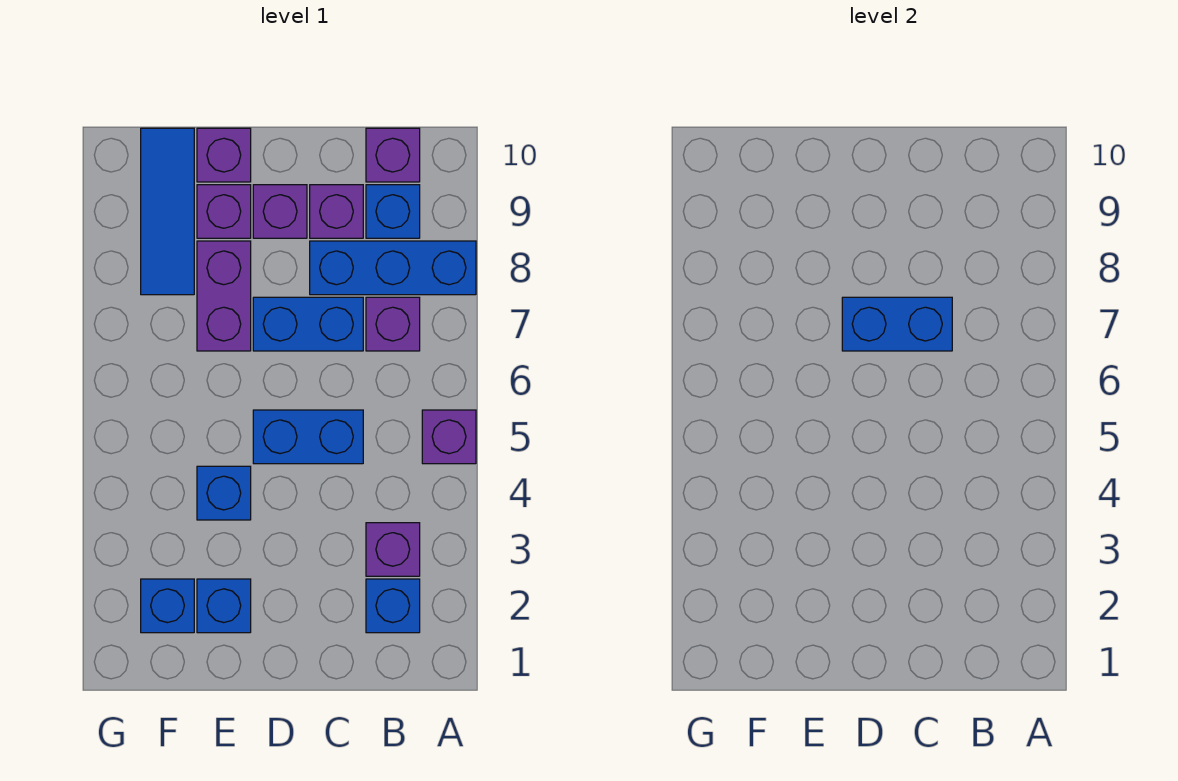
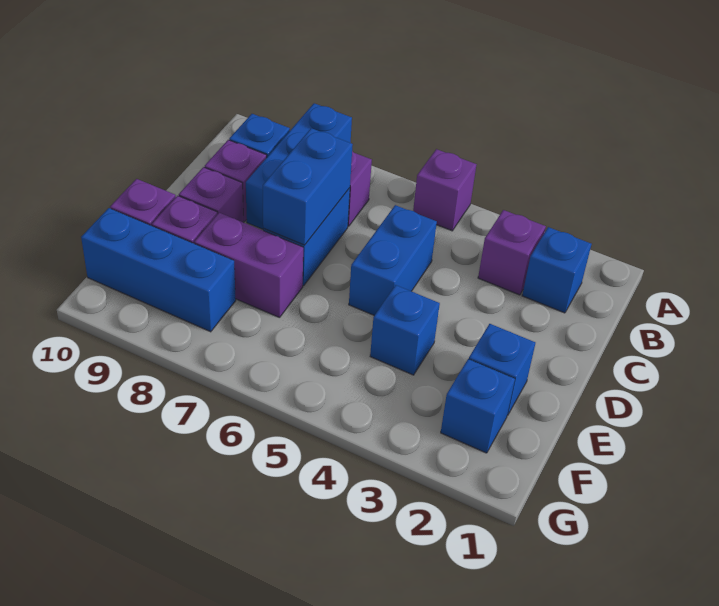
purple 1x1 brick [366,128,420,182] -> none
blue 1x3 tile [141,128,194,295] -> blue 1x3 brick [81,208,236,332]

